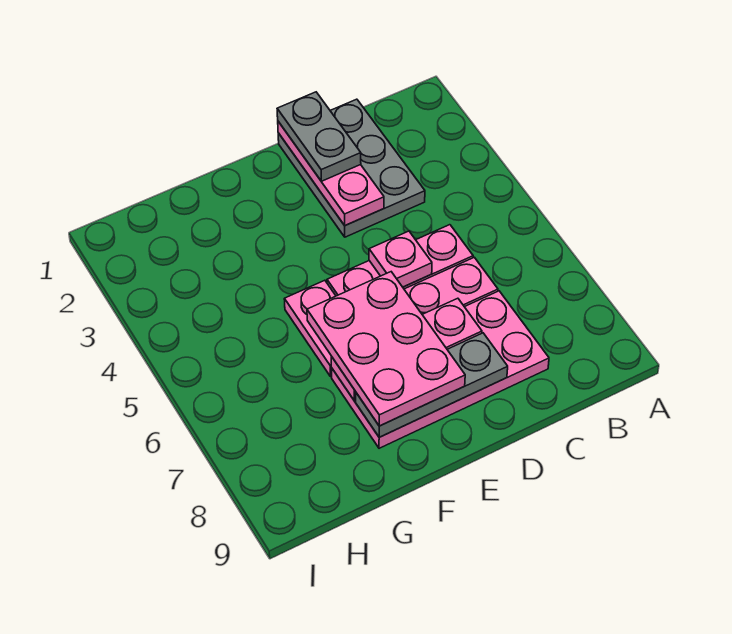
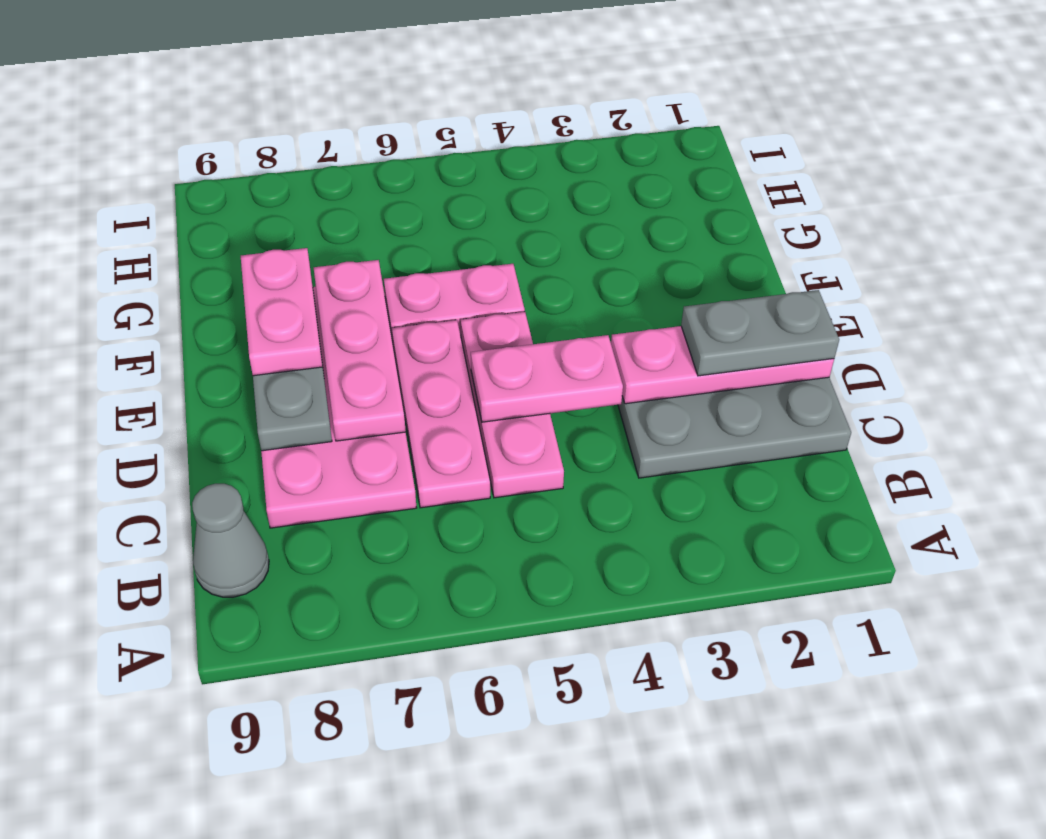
none -> grey 1x1 cone [192,484,269,597]
pink 1x1 plate [369,231,432,287] -> pink 1x2 plate [471,335,623,422]
pink 2x3 plate [307,272,465,426] -> pink 1x2 plate [241,248,323,376]

